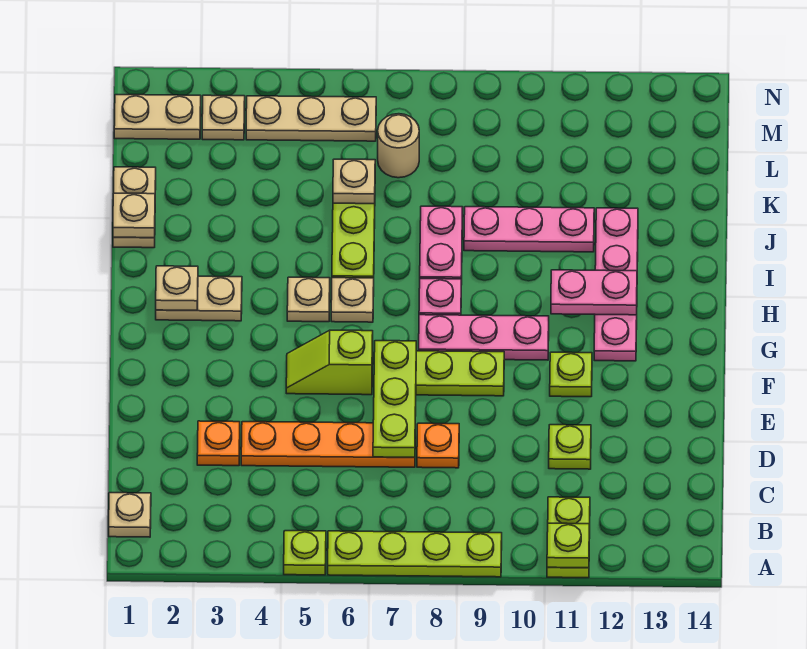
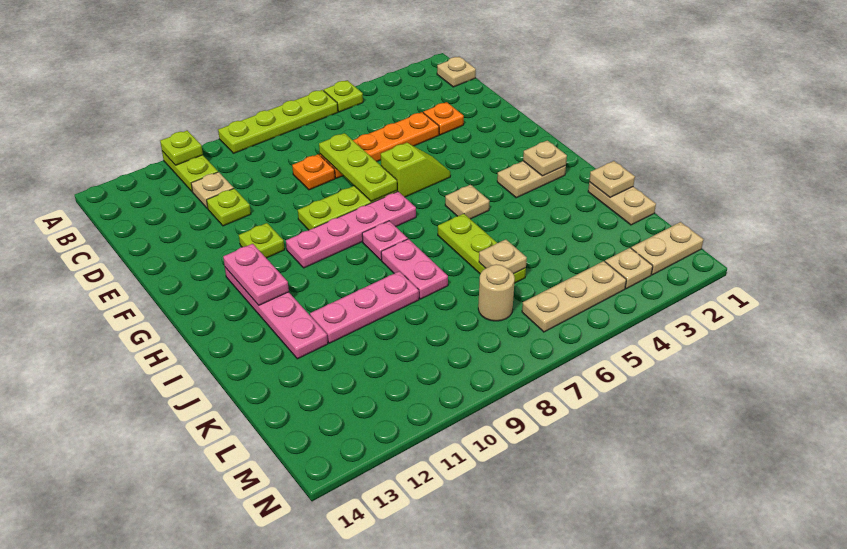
pink 1x3 plate [419,315,549,360] -> pink 1x4 plate [286,191,416,268]
tan 1x1 plate [331,278,374,322] -> tan 1x1 plate moved to [191,172,234,209]
pink 1x2 plate [551,270,637,315] -> pink 1x2 plate turned to [223,244,289,305]

